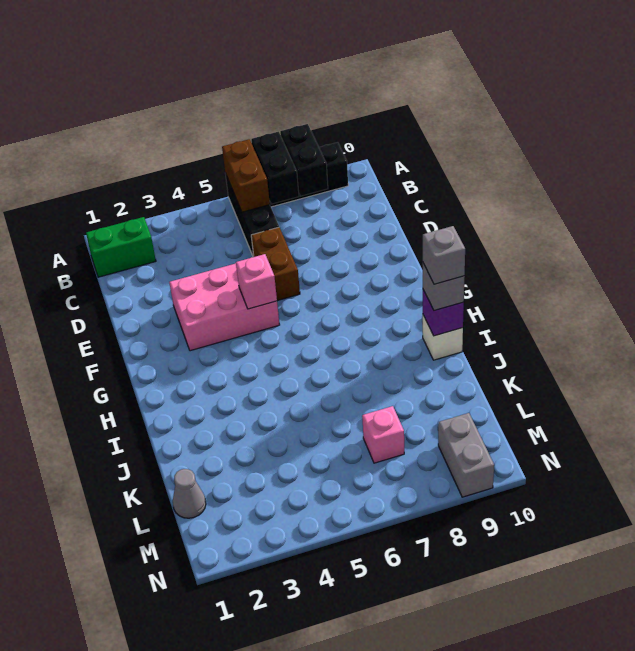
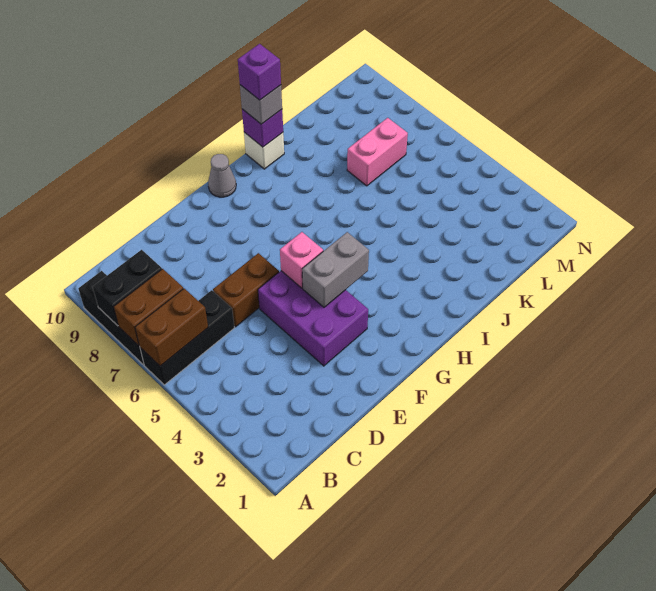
black 1x2 brick [251,132,299,204] -> brown 1x2 brick [114,269,183,346]
green 1x2 brick [86,217,156,277] -> none
pink 2x3 brick [169,263,280,351] -> purple 2x3 brick [258,271,368,366]
grey 1x1 brick [423,226,465,284] -> purple 1x1 brick [238,44,281,100]
grey 1x1 cone [173,469,206,518] -> grey 1x1 cone moved to [208,154,236,197]
pink 1x1 brick [362,406,404,463] -> pink 1x2 brick [347,118,408,186]
grey 1x2 brick [438,413,494,497] -> grey 1x2 brick moved to [302,232,369,307]

